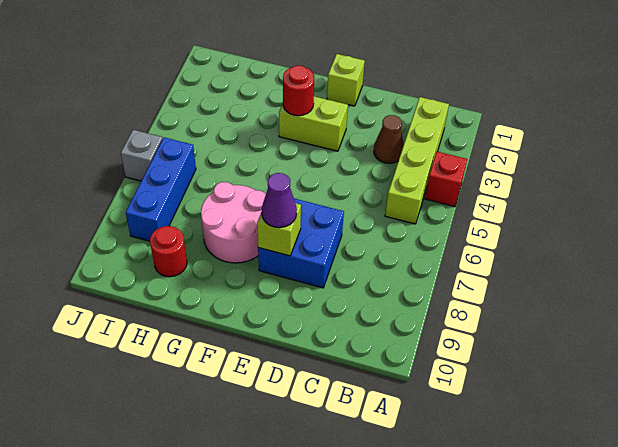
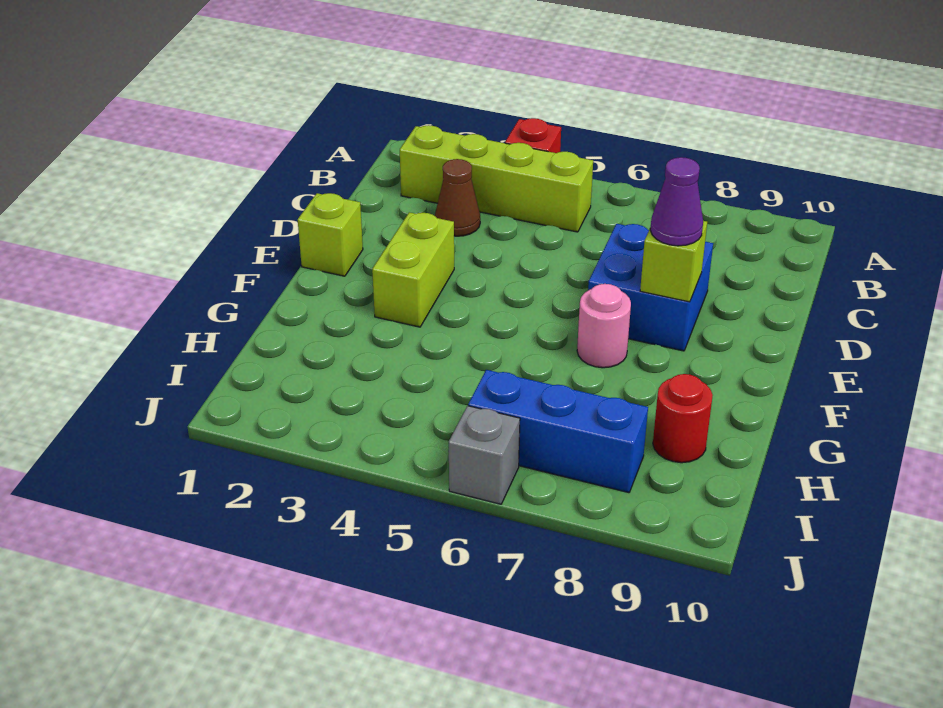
red 1x1 round brick [283,66,314,116] -> none
pink 2x2 round brick [201,182,266,263] -> pink 1x1 round brick [577,284,631,368]

